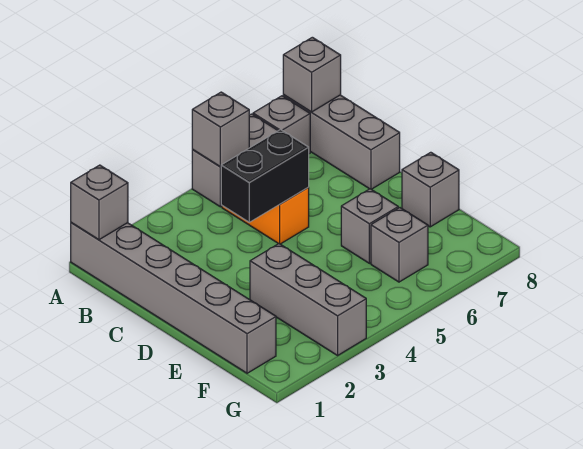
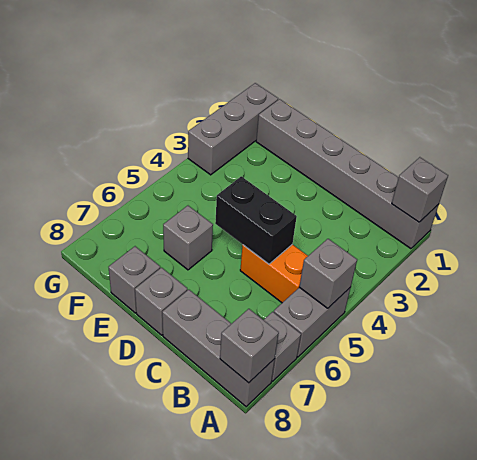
black 1x2 brick [221,130,309,222] -> black 1x2 brick turned to [215,176,297,264]
grey 1x3 brick [250,244,366,355] -> grey 1x3 brick turned to [188,83,278,175]
grey 1x1 brick [371,208,428,282] -> grey 1x1 brick moved to [135,268,187,335]

